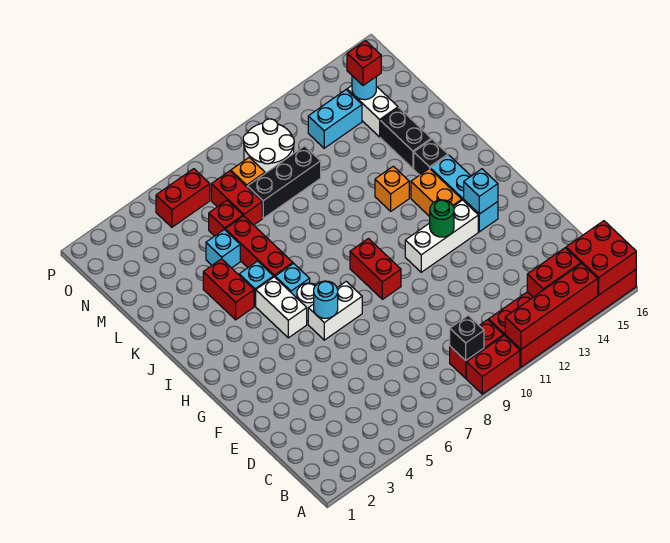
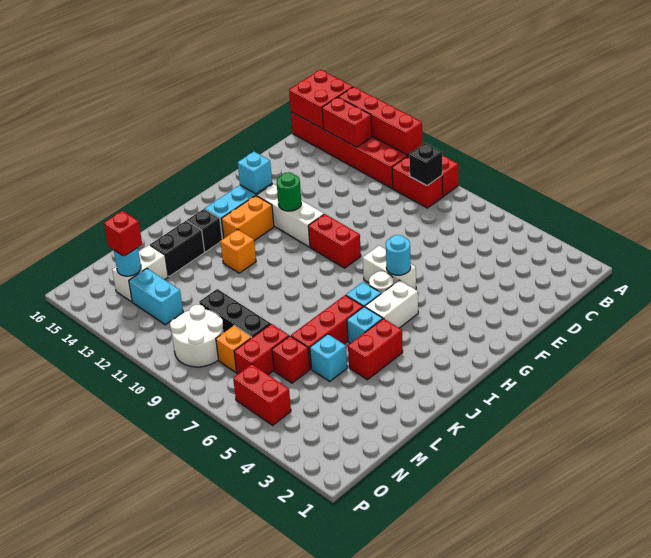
red 1x2 brick [350,239,401,299] -> red 1x2 brick turned to [308,214,361,268]

